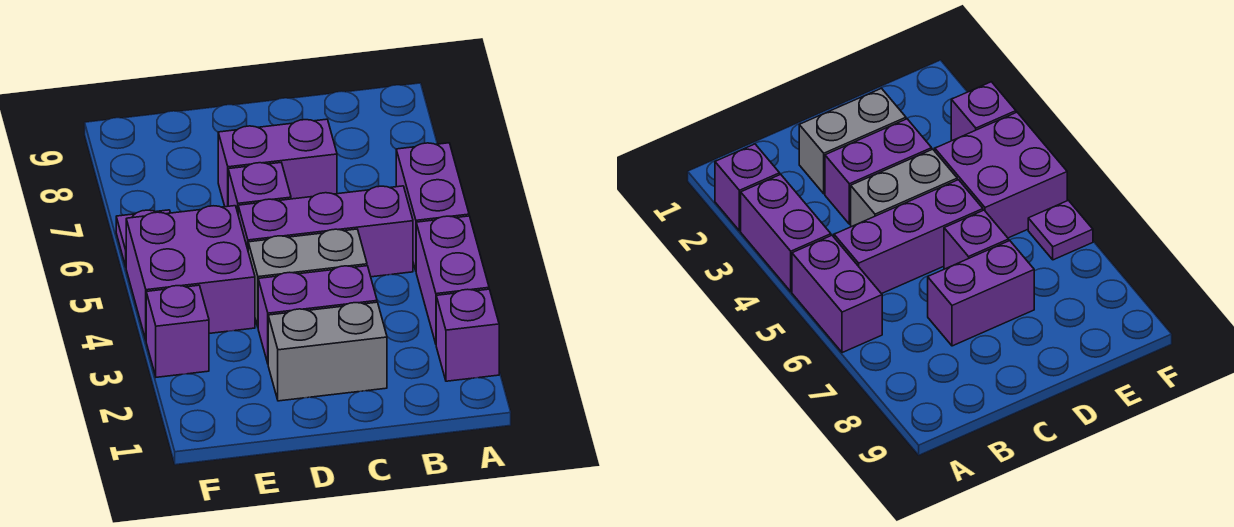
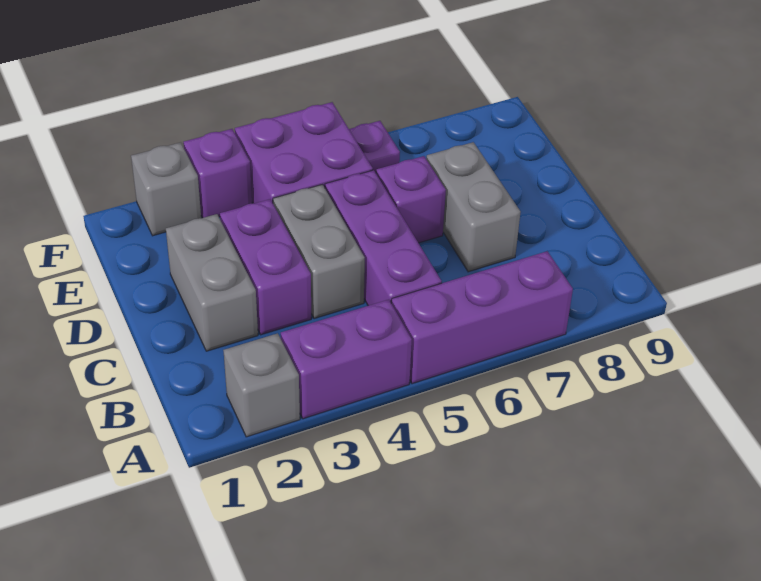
purple 1x1 brick [436,289,499,381] -> grey 1x1 brick [223,333,300,437]
purple 1x2 brick [396,143,469,270] -> purple 1x3 brick [391,251,573,384]
purple 1x2 brick [218,119,337,207] -> grey 1x2 brick [426,142,521,272]
none -> grey 1x1 brick [131,142,201,236]

